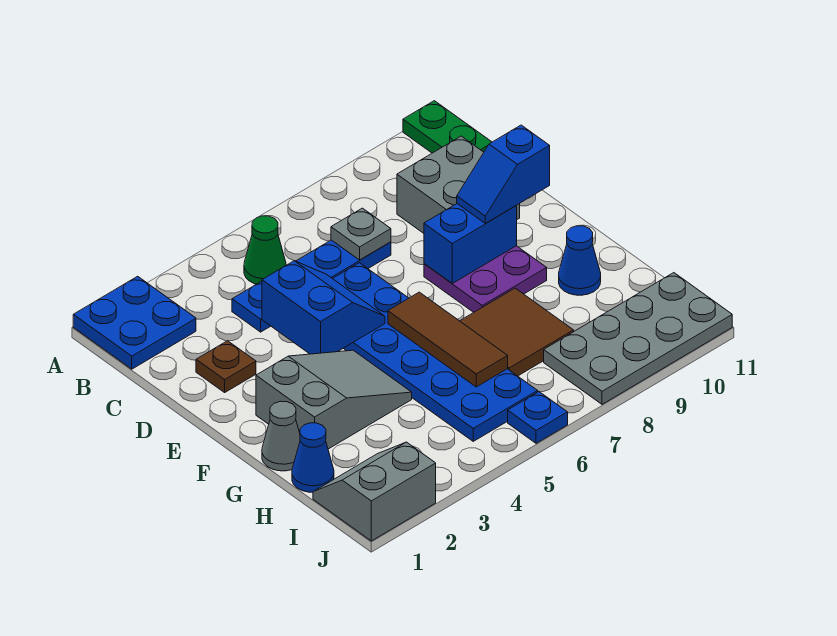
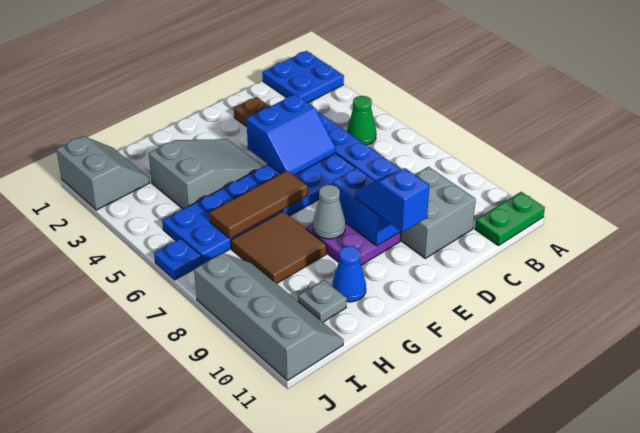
grey 1x1 plate [331,208,391,260] -> grey 1x1 plate moved to [298,280,347,322]
grey 2x3 slope [256,350,412,449] -> grey 2x3 slope turned to [149,139,263,209]
grey 1x1 cone [262,401,300,471] -> grey 1x1 cone moved to [313,185,345,239]
blue 1x1 cone [292,423,334,492] -> none
grey 2x4 plate [544,273,732,404] -> grey 2x4 slope [194,253,343,381]

